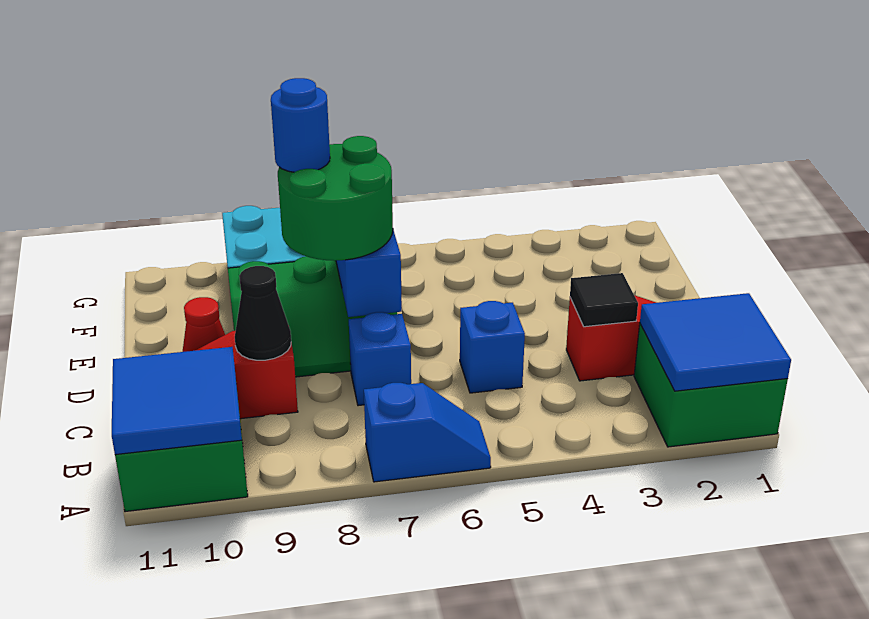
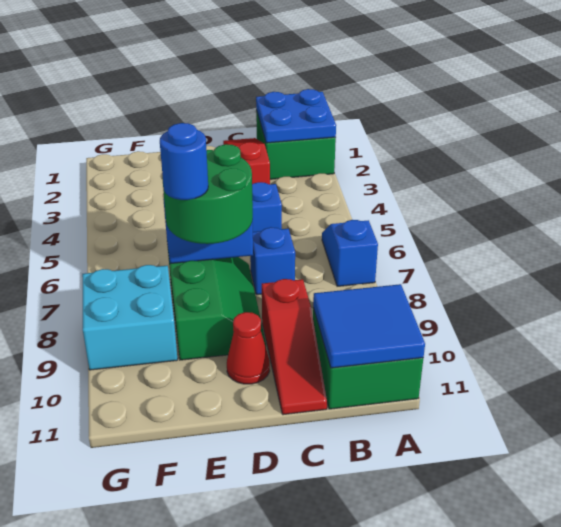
blue 2x2 tile [640,293,791,391] -> blue 2x2 plate [256,89,336,143]
black 1x1 tile [570,273,638,327] -> none
black 1x1 cone [235,266,291,360] -> none

